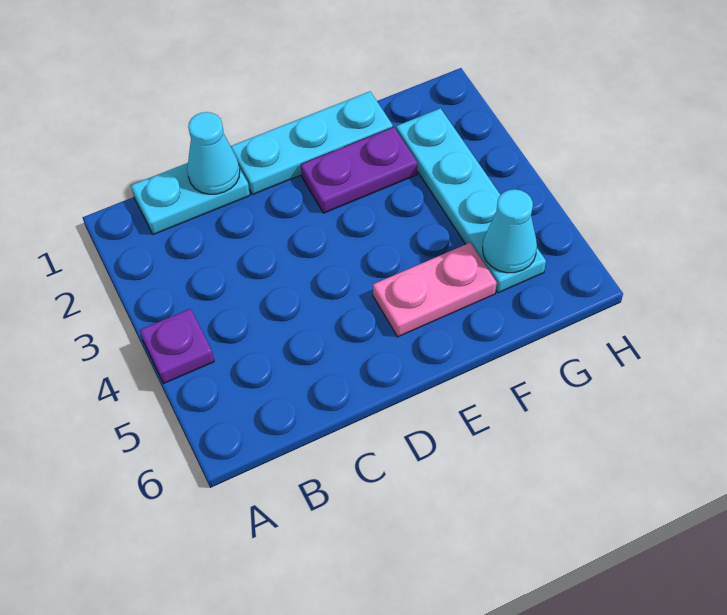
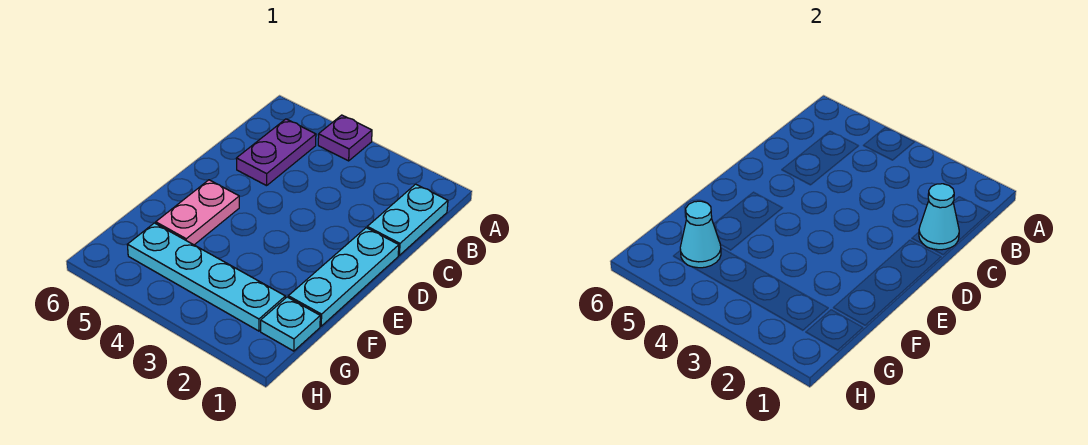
purple 1x2 plate [301,127,417,213] -> purple 1x2 plate moved to [236,119,316,186]
none -> cyan 1x1 plate [261,297,320,351]

